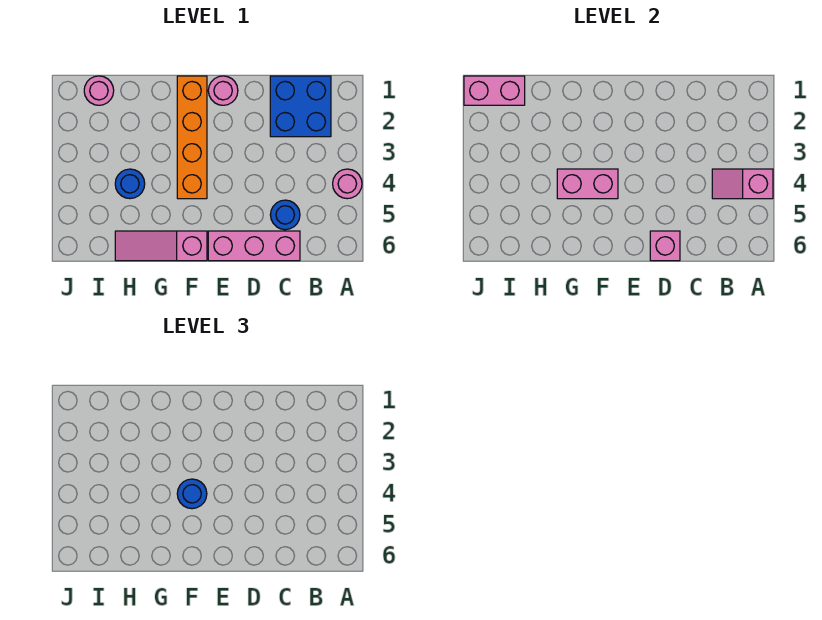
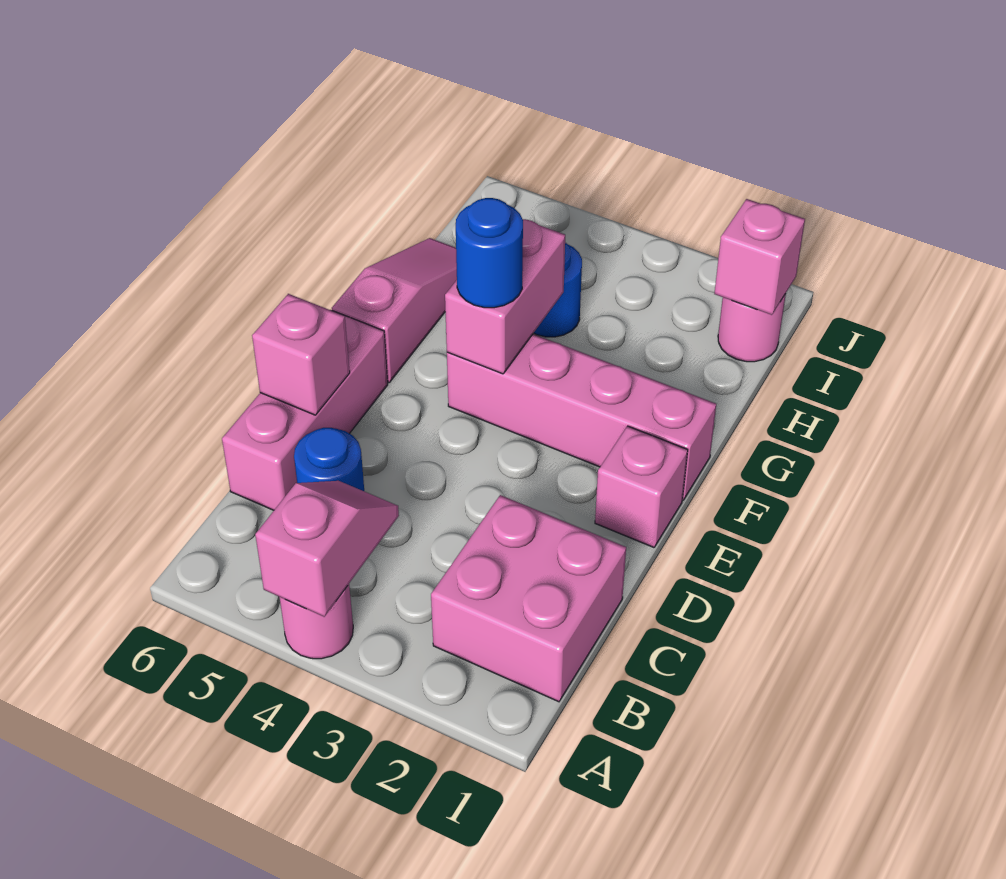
blue 2x2 brick [270,76,331,137] -> pink 2x2 brick [431,495,626,702]
pink 1x1 round brick [208,76,238,105] -> pink 1x1 brick [595,426,688,547]
orange 1x4 brick [177,76,207,199] -> pink 1x4 brick [447,334,716,500]
pink 1x2 brick [464,76,525,105] -> pink 1x1 brick [714,199,805,315]

